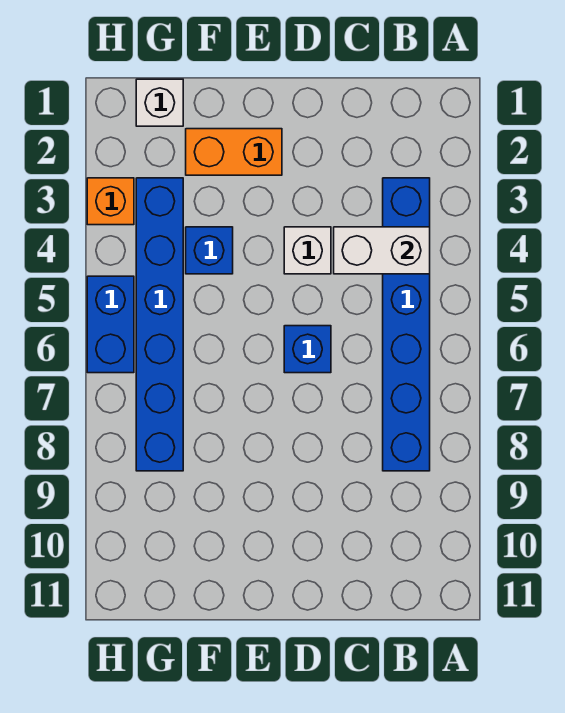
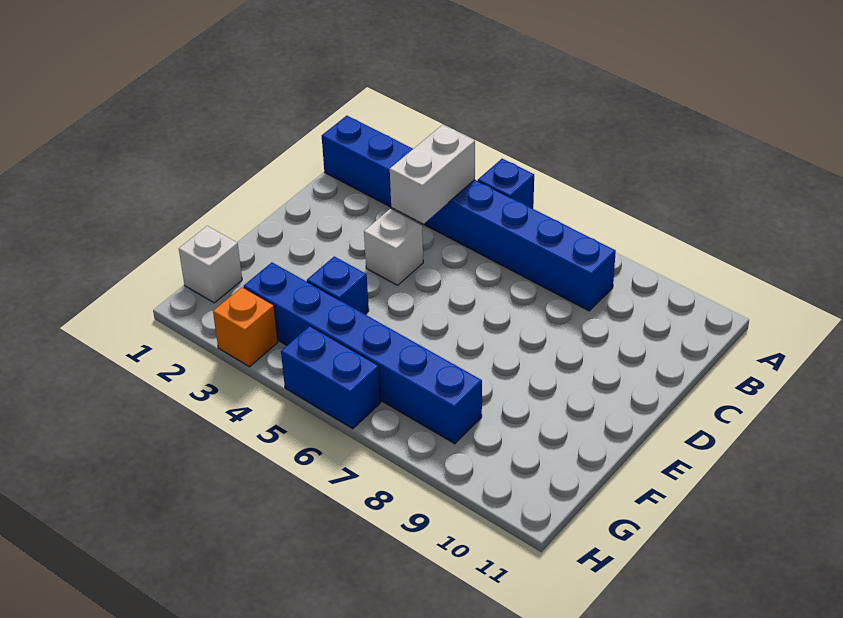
blue 1x6 brick [383,178,430,471] -> blue 1x8 brick [322,116,616,311]
blue 1x1 brick [284,326,331,373] -> blue 1x1 brick moved to [478,159,534,209]
orange 1x2 brick [186,129,282,175] -> none

